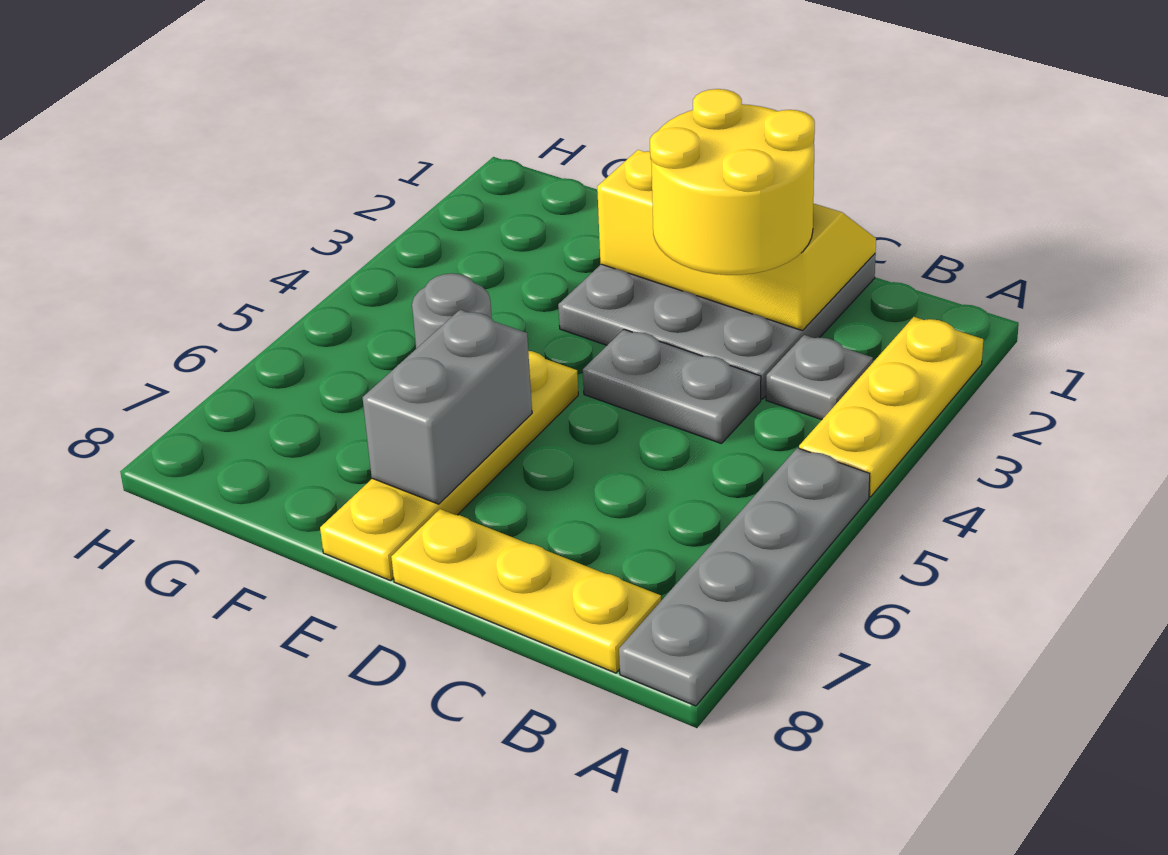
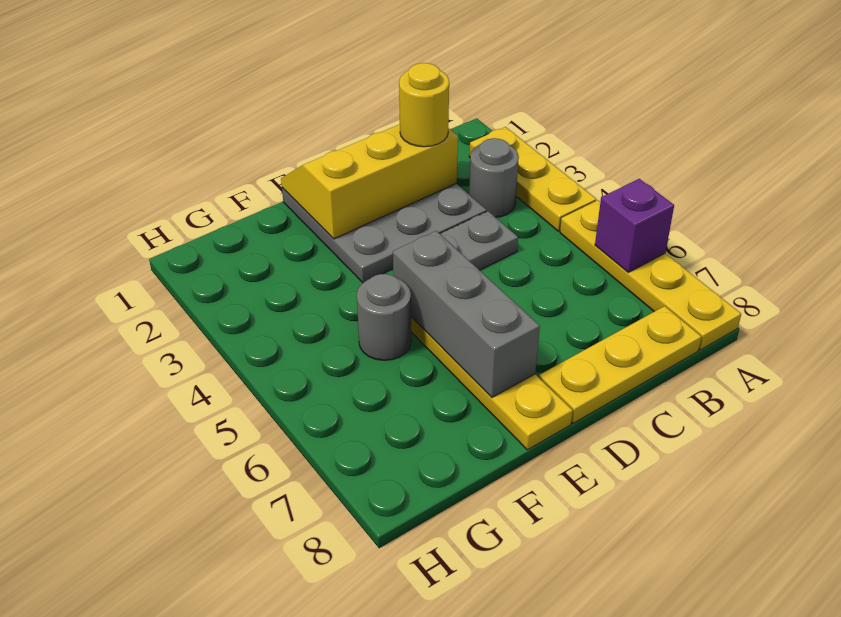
grey 1x4 plate [619,448,870,706] -> yellow 1x4 plate [560,200,741,350]
none -> purple 1x1 brick [595,179,674,272]
grey 1x1 plate [766,335,873,420] -> grey 1x1 round brick [469,138,519,217]
yellow 2x2 round brick [650,89,815,275] -> yellow 1x1 round brick [399,63,449,147]
grey 1x2 brick [363,310,532,504] -> grey 1x3 brick [393,231,540,397]

